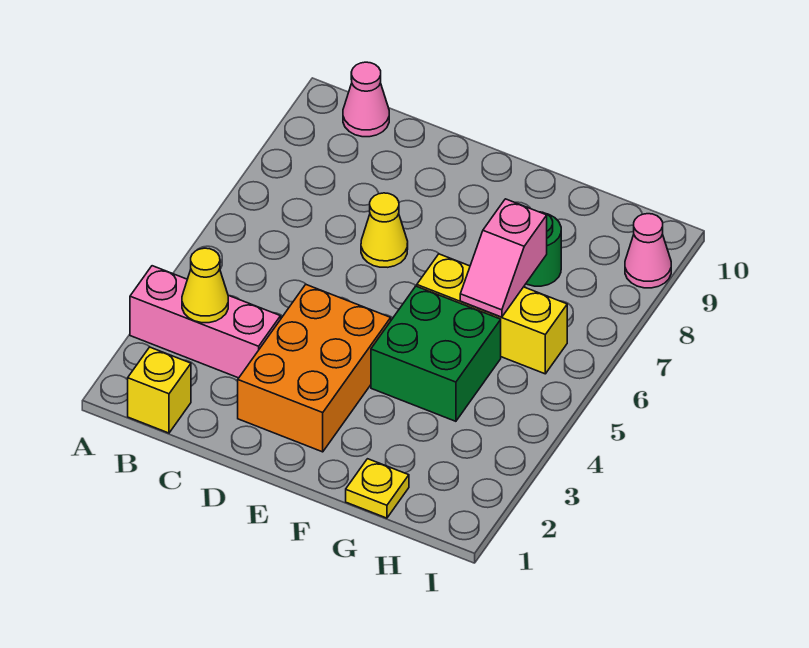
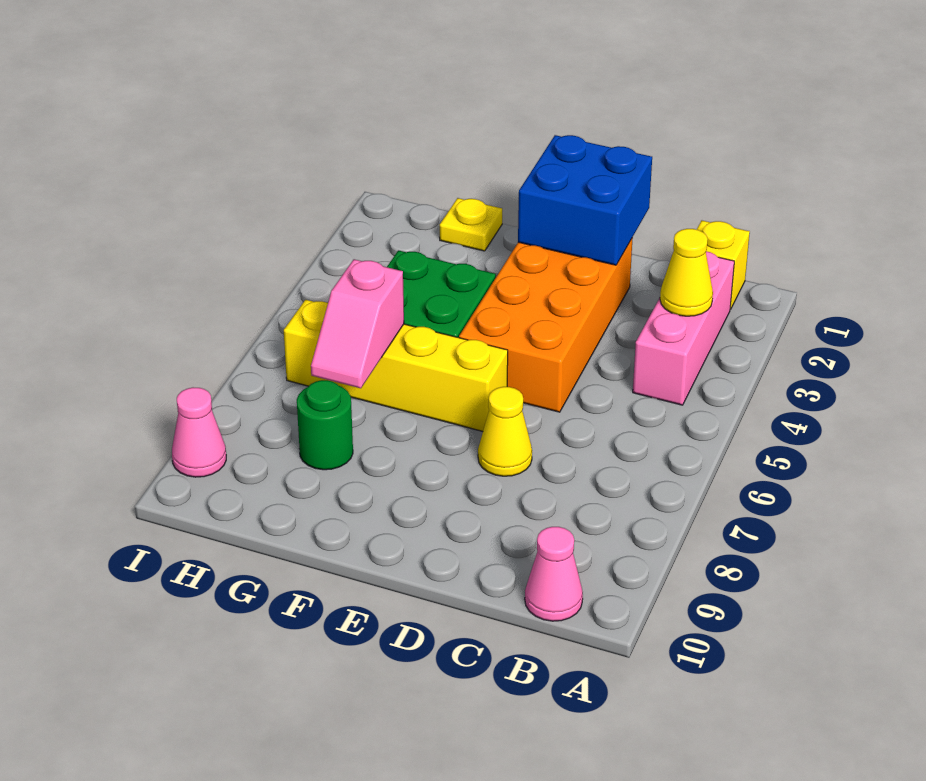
pink 1x3 brick [130,266,281,378] -> pink 1x3 brick turned to [633,251,734,405]
none -> blue 2x2 brick [518,135,652,265]
orange 2x3 brick [238,285,391,452] -> orange 2x4 brick [459,238,633,412]
yellow 1x3 brick [417,254,567,374] -> yellow 1x4 brick [284,300,508,431]
pink 1x2 slope [460,199,547,317] -> pink 1x2 slope turned to [311,259,404,388]

